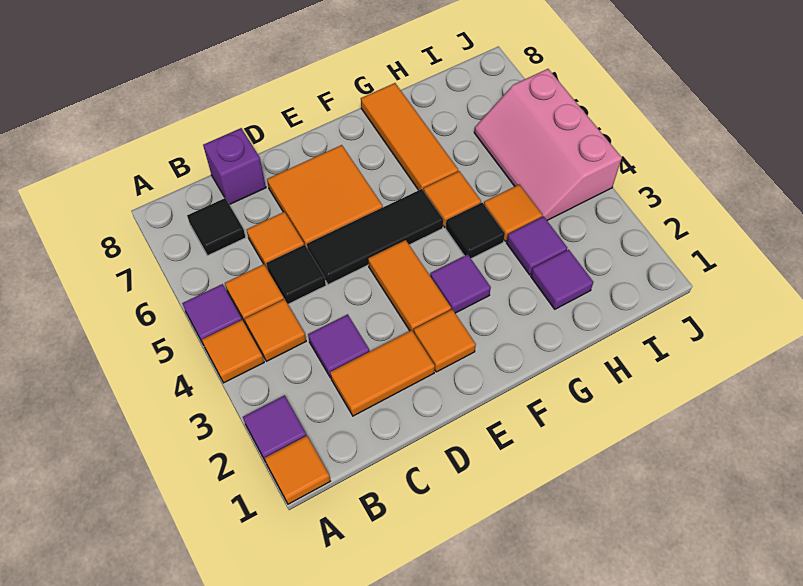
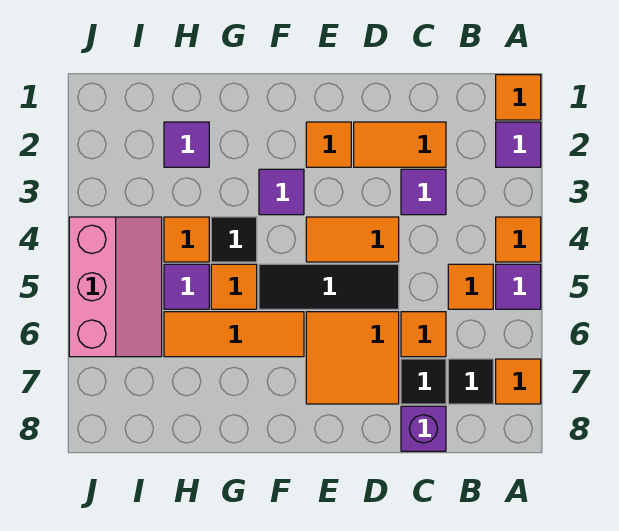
orange 1x1 tile [245,299,306,361] -> orange 1x1 tile moved to [496,359,541,404]
black 1x1 tile [266,245,326,304] -> black 1x1 tile moved to [401,359,446,404]
orange 1x2 tile [368,240,451,332] -> orange 1x2 tile turned to [306,217,399,262]
orange 1x3 tile [361,83,458,191] -> orange 1x3 tile turned to [164,312,304,357]
purple 1x1 tile [507,216,567,275] -> purple 1x1 tile moved to [164,264,209,309]

